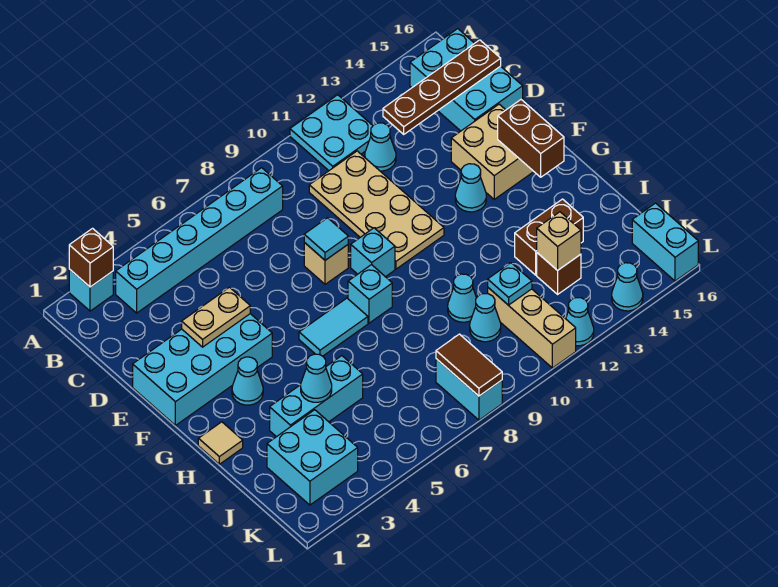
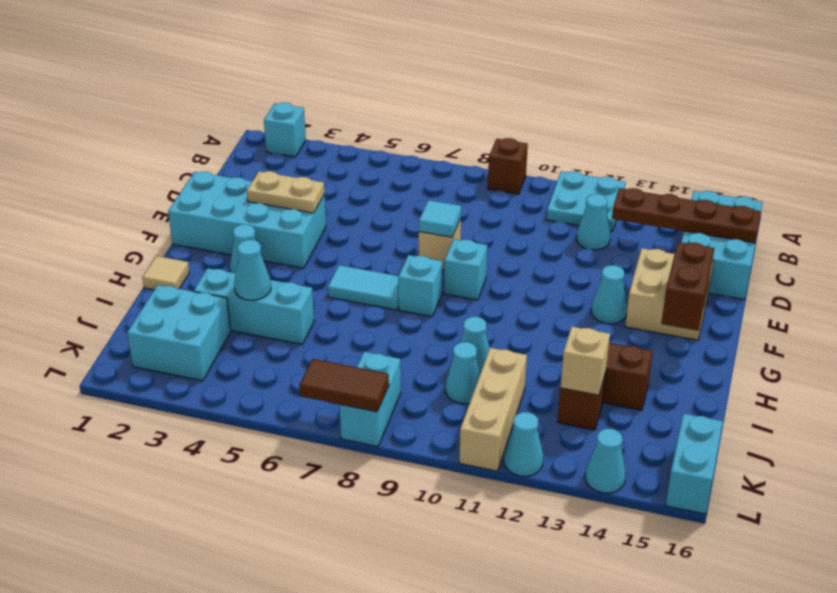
brown 1x1 brick [69,228,113,287] -> brown 1x1 brick moved to [488,138,528,194]
cyan 1x6 brick [116,168,283,313] -> none
tan 2x4 plate [309,151,444,269] -> none
cyan 1x1 plate [488,263,532,305] -> none
brown 1x2 tile [436,334,502,396] -> brown 1x2 tile turned to [300,359,389,412]

